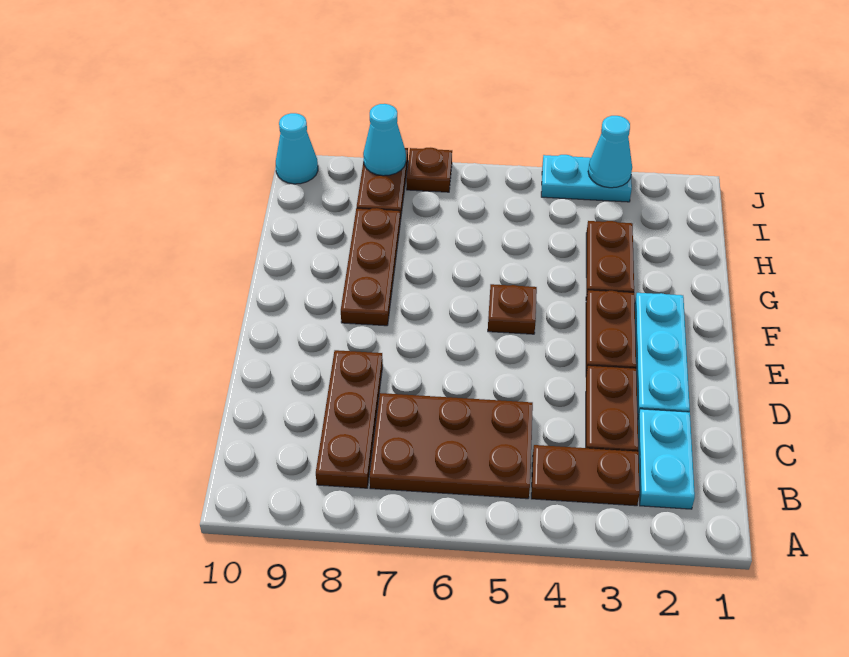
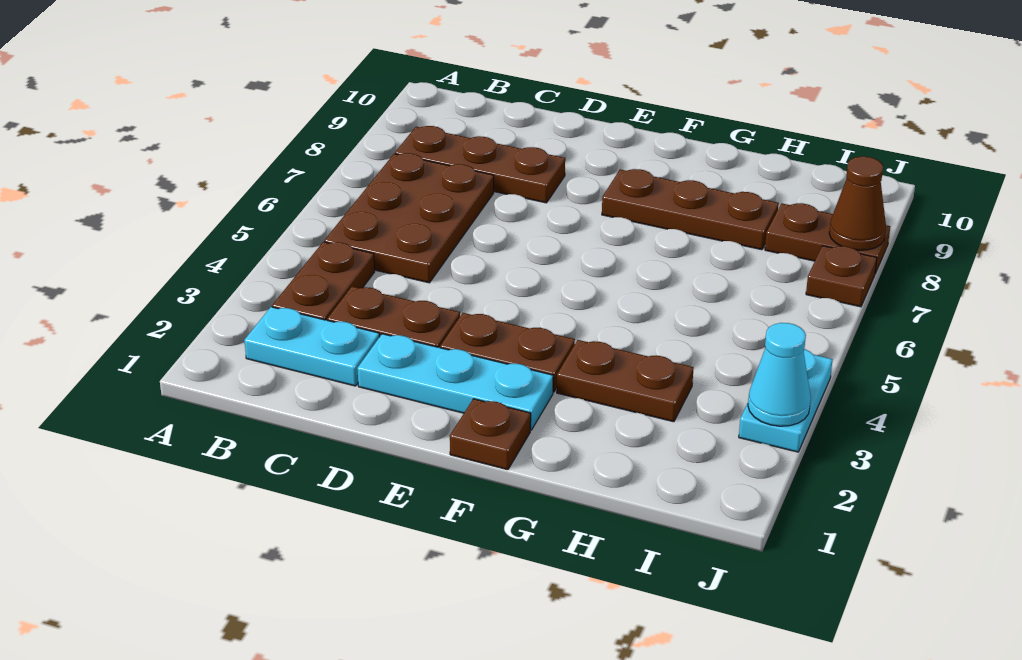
brown 1x1 plate [488,284,537,334] -> brown 1x1 plate moved to [450,399,531,470]
cyan 1x1 cone [363,104,406,176] -> brown 1x1 cone [829,156,886,250]
cyan 1x1 cone [276,113,318,184] -> none

